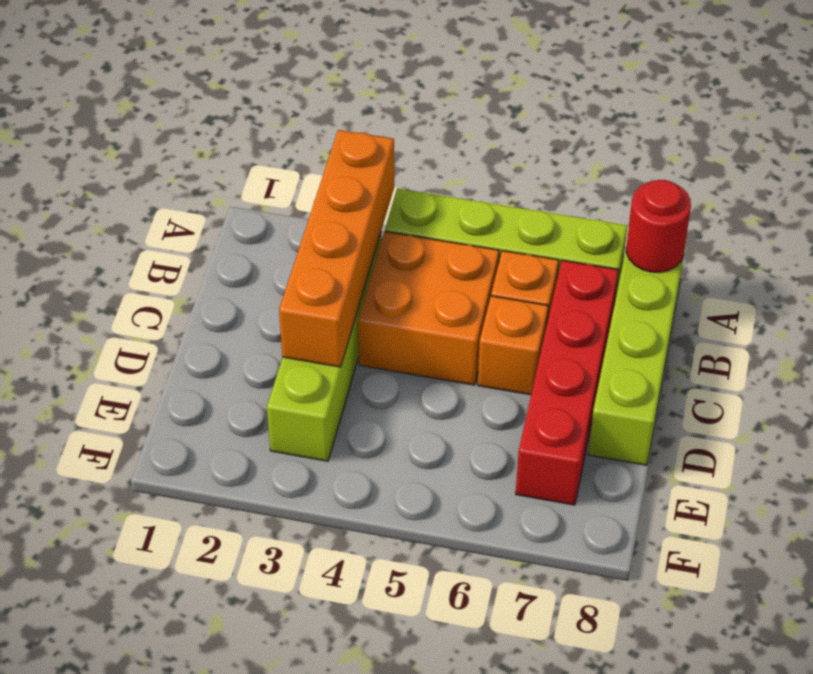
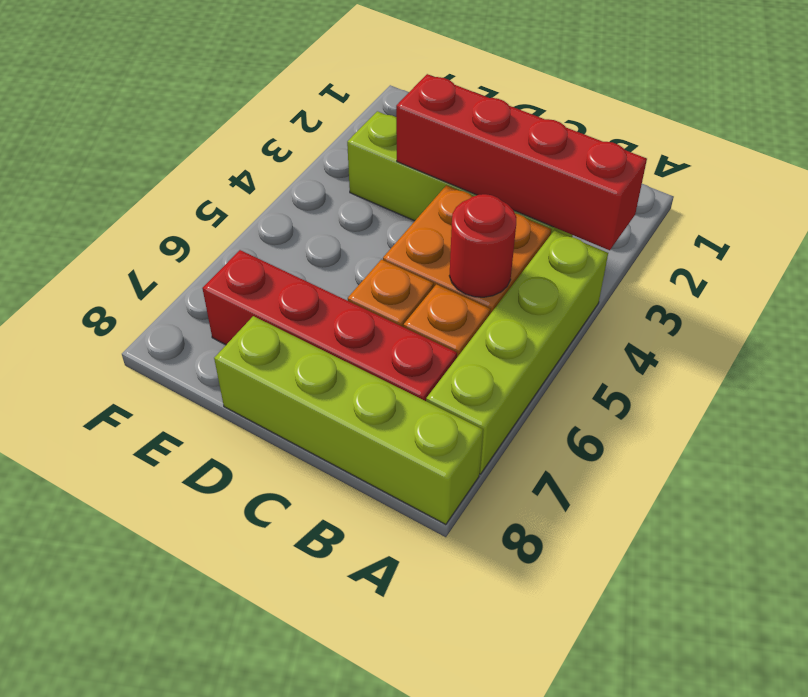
orange 1x4 brick [279,130,394,367] -> red 1x4 brick [396,74,647,250]
red 1x1 round brick [626,180,691,272] -> red 1x1 round brick moved to [449,194,517,297]

